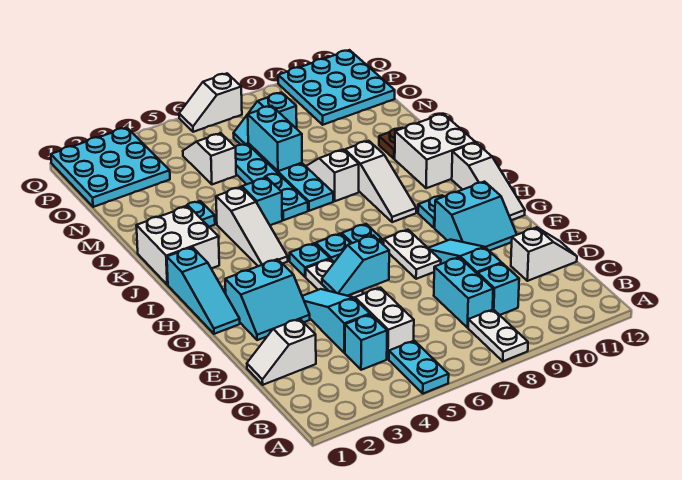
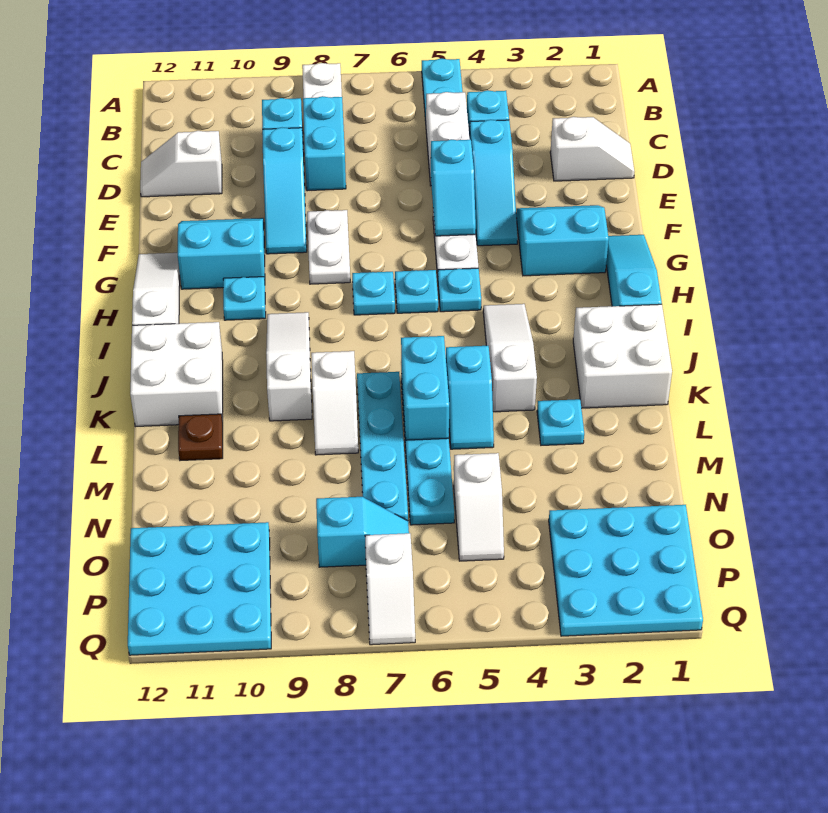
cyan 1x2 slope [322,235,389,296] -> cyan 1x2 slope turned to [431,140,476,236]
cyan 1x2 brick [248,106,302,171] -> cyan 1x2 brick moved to [401,336,449,440]
white 1x2 slope [179,74,242,132] -> white 1x2 slope turned to [365,533,415,645]

